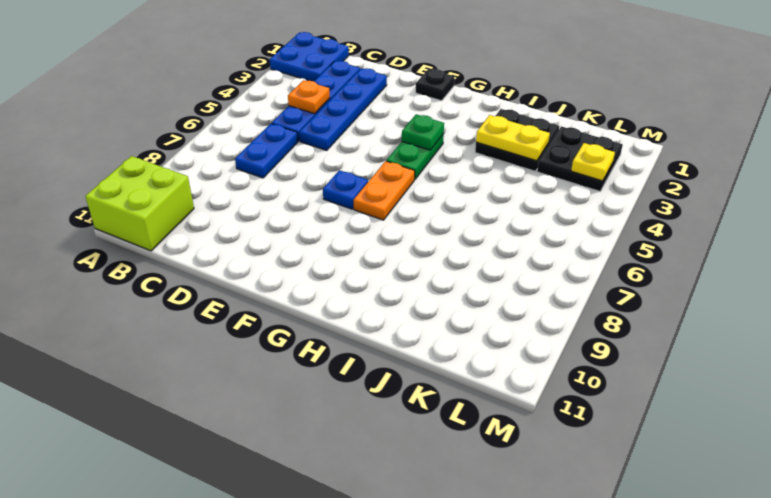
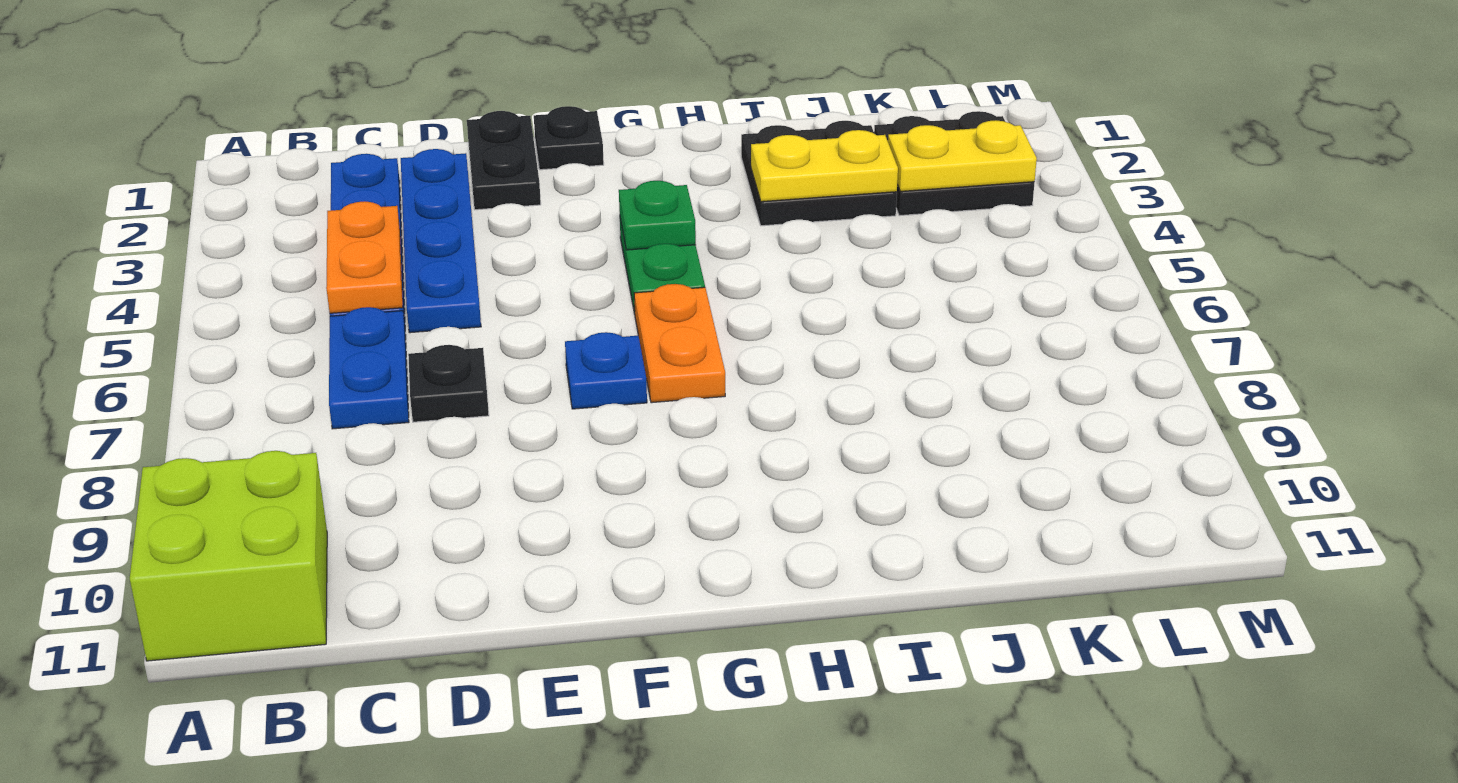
blue 2x2 plate [270,32,349,81] -> none
orange 1x1 plate [288,80,330,114] -> orange 1x2 plate [326,201,403,313]
none -> black 1x1 plate [408,345,489,422]
none -> black 1x2 plate [467,111,541,210]
yellow 1x1 plate [571,143,615,181] -> yellow 1x2 plate [888,120,1037,191]

